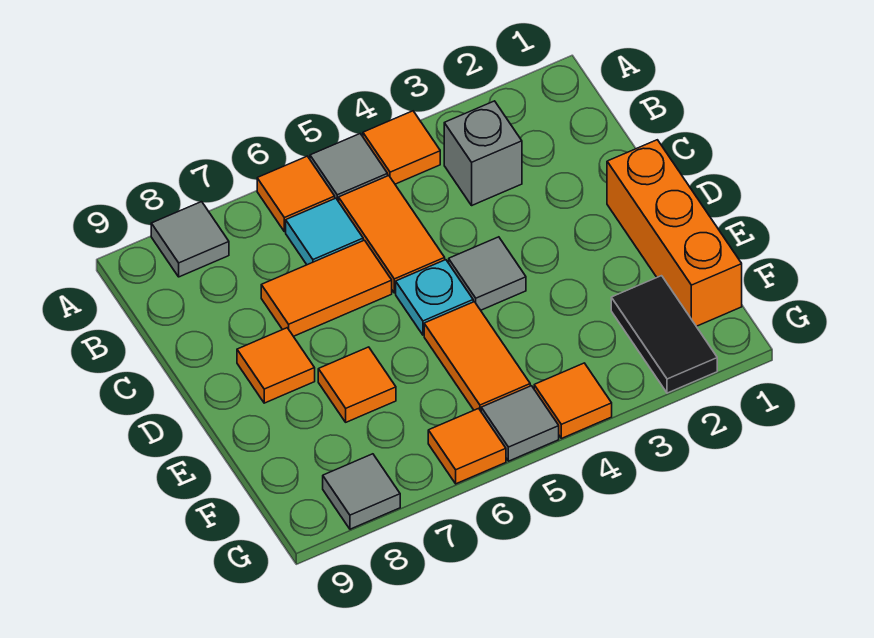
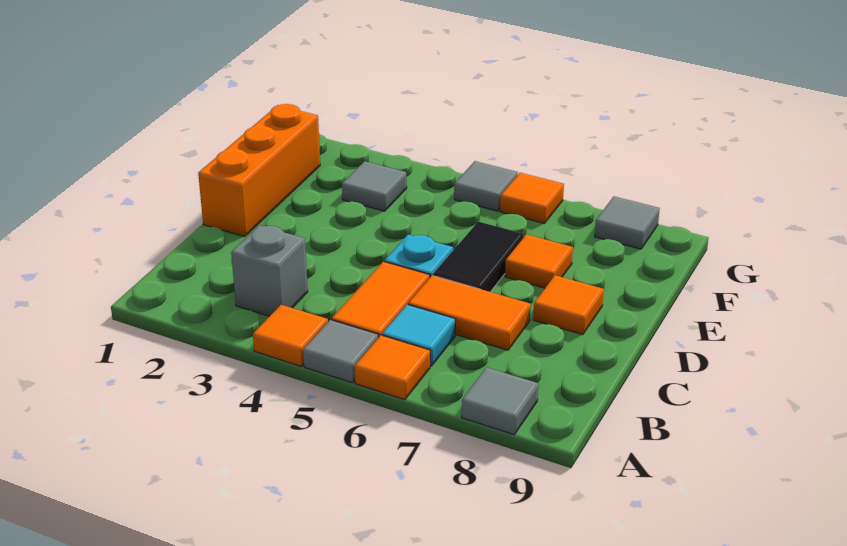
grey 1x1 tile [449,237,526,310] -> grey 1x1 tile moved to [342,161,407,211]
orange 1x2 tile [424,302,530,411] -> none
black 1x2 tile [611,276,717,393] -> black 1x2 tile moved to [433,222,524,292]
orange 1x1 tile [534,363,612,438] -> none

